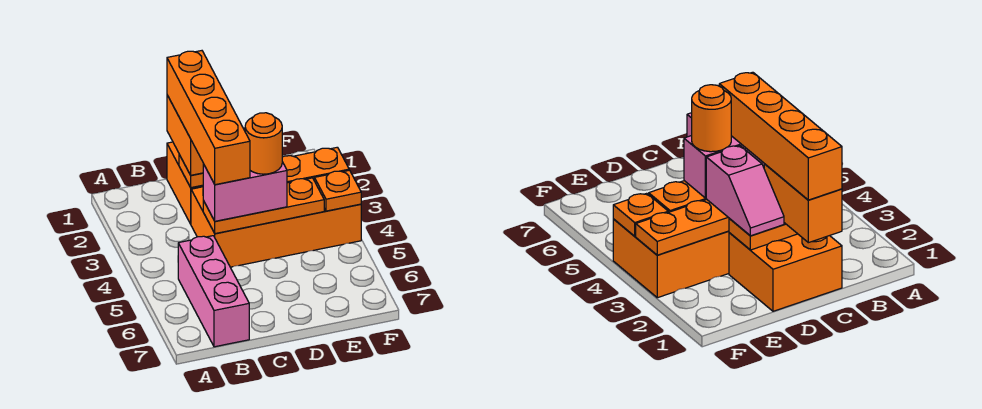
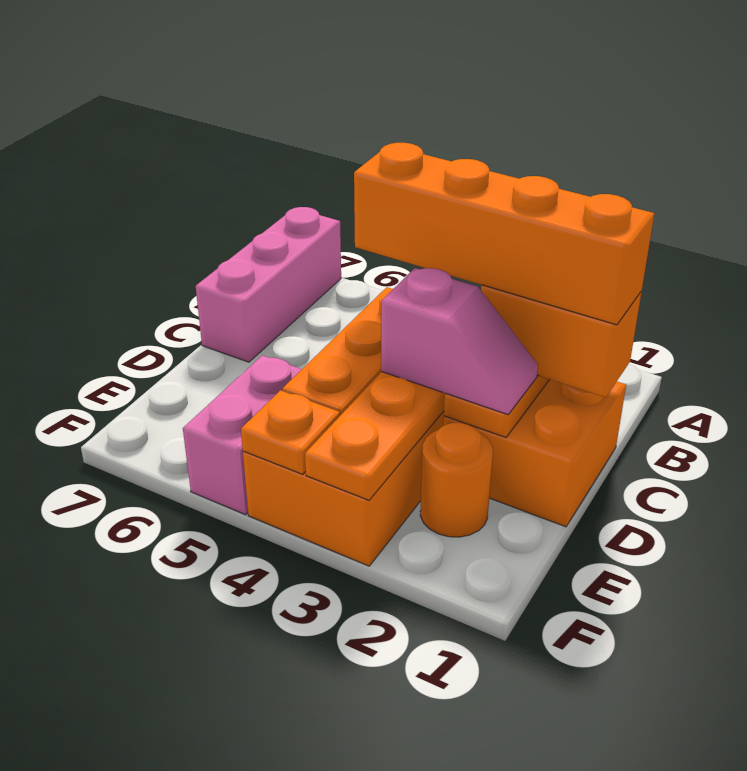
pink 1x3 brick [178,236,249,347] -> pink 1x3 brick turned to [196,207,341,362]
pink 1x2 brick [203,162,287,221] -> pink 1x2 brick moved to [183,355,302,515]
orange 1x1 round brick [245,113,282,174] -> orange 1x1 round brick moved to [420,423,493,537]

